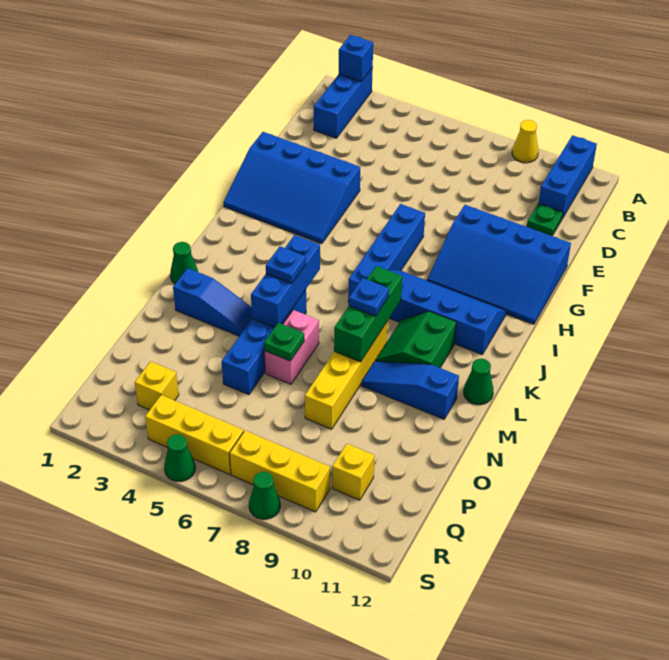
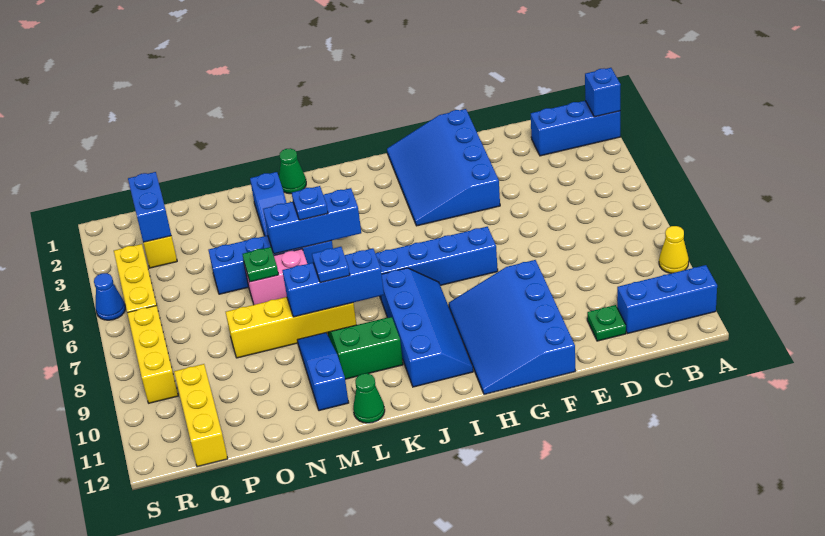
green 1x3 brick [334,266,402,362] -> blue 1x3 brick [282,248,384,317]
none -> blue 1x2 brick [128,172,171,242]
yellow 1x1 brick [332,444,375,500] -> yellow 1x3 brick [174,364,228,467]
green 1x1 cone [164,434,195,481] -> blue 1x1 cone [94,273,125,320]
green 1x1 cone [249,472,280,519] -> none

